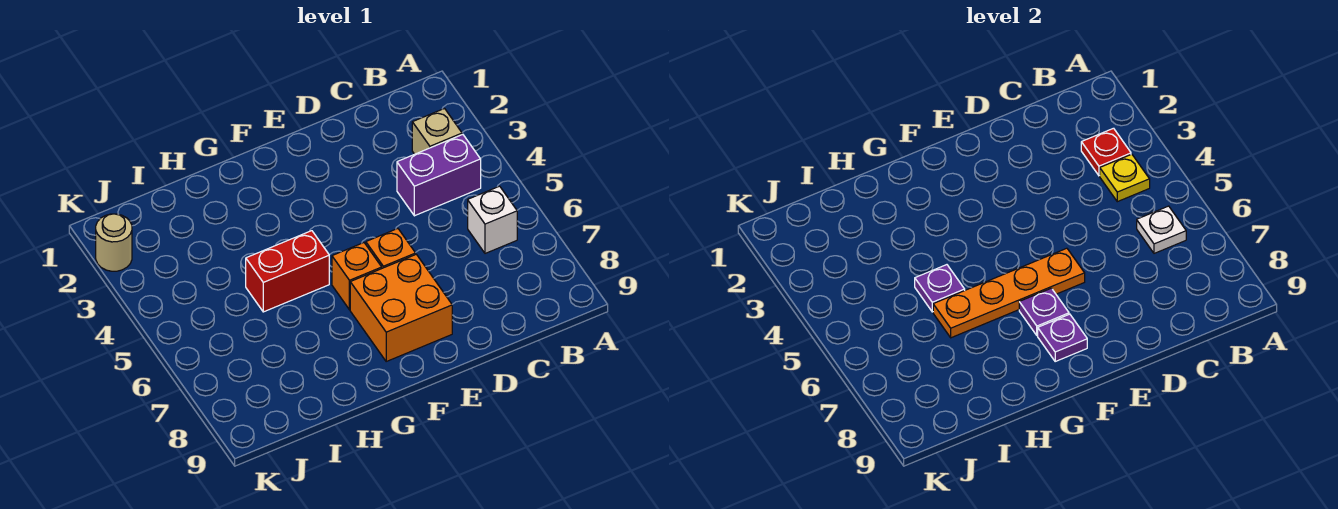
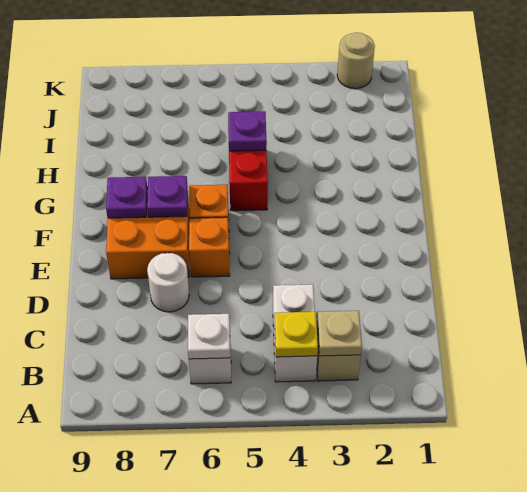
red 1x1 plate [1081,128,1131,176] -> tan 1x1 plate [317,311,362,356]
purple 1x2 brick [397,135,481,216] -> white 1x2 brick [273,284,317,382]
none -> white 1x1 round brick [147,253,189,312]
orange 1x4 plate [933,248,1085,338] -> none

